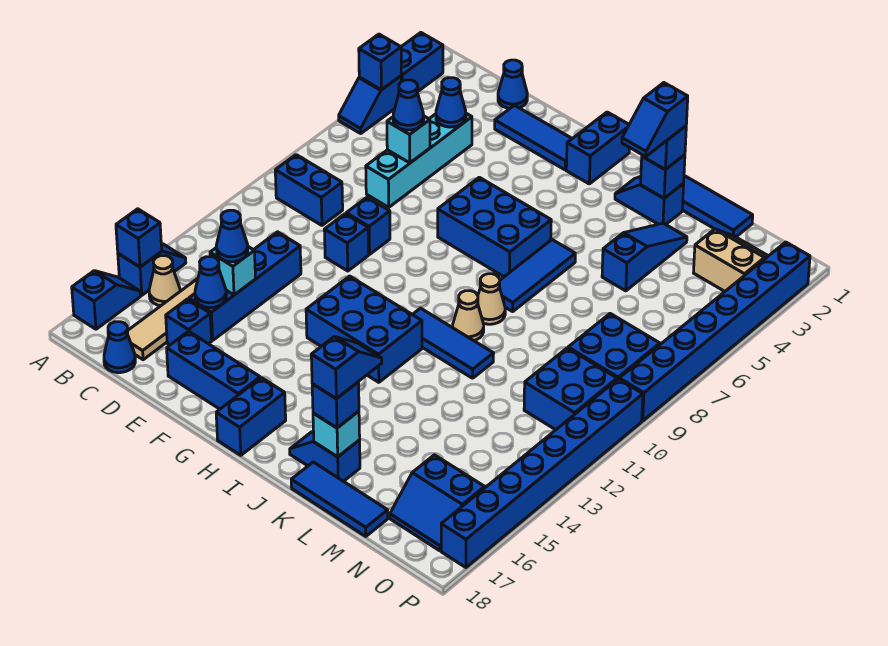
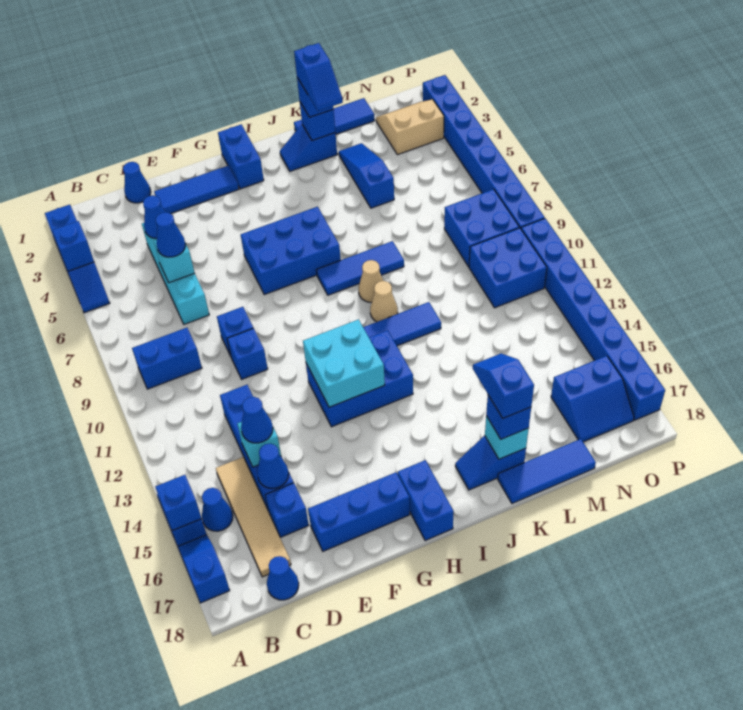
tan 1x1 cone [149,256,180,306] -> blue 1x1 cone [202,488,233,531]
none -> cyan 2x2 brick [303,320,385,407]
blue 1x3 tile [500,240,575,312] -> blue 1x3 tile turned to [317,241,404,295]

